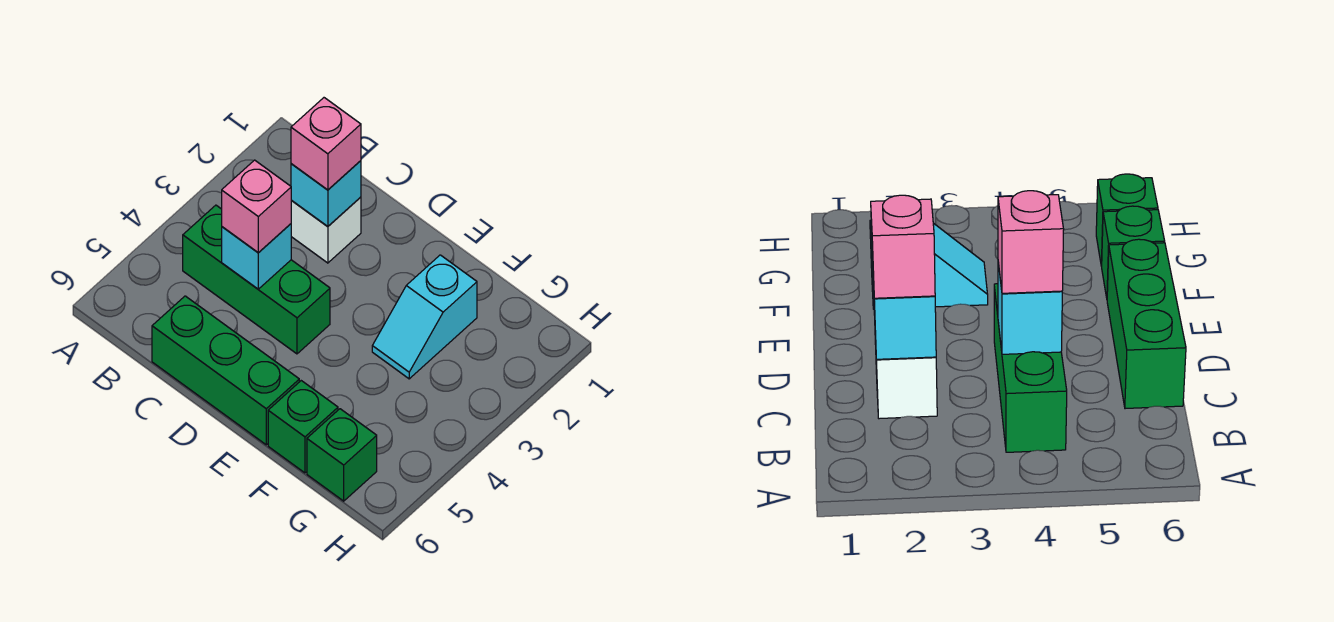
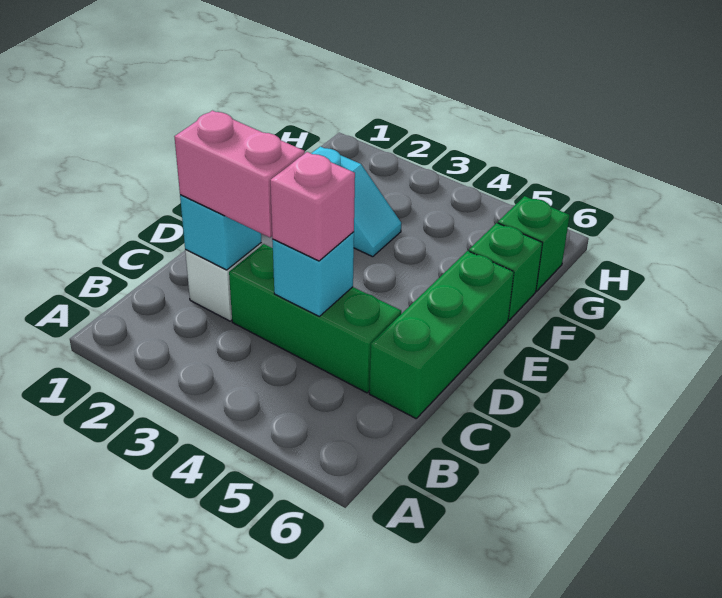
green 1x3 brick [183,205,330,354] -> green 1x3 brick turned to [229,244,401,393]
pink 1x1 brick [291,98,361,190] -> pink 1x2 brick [174,111,305,237]

